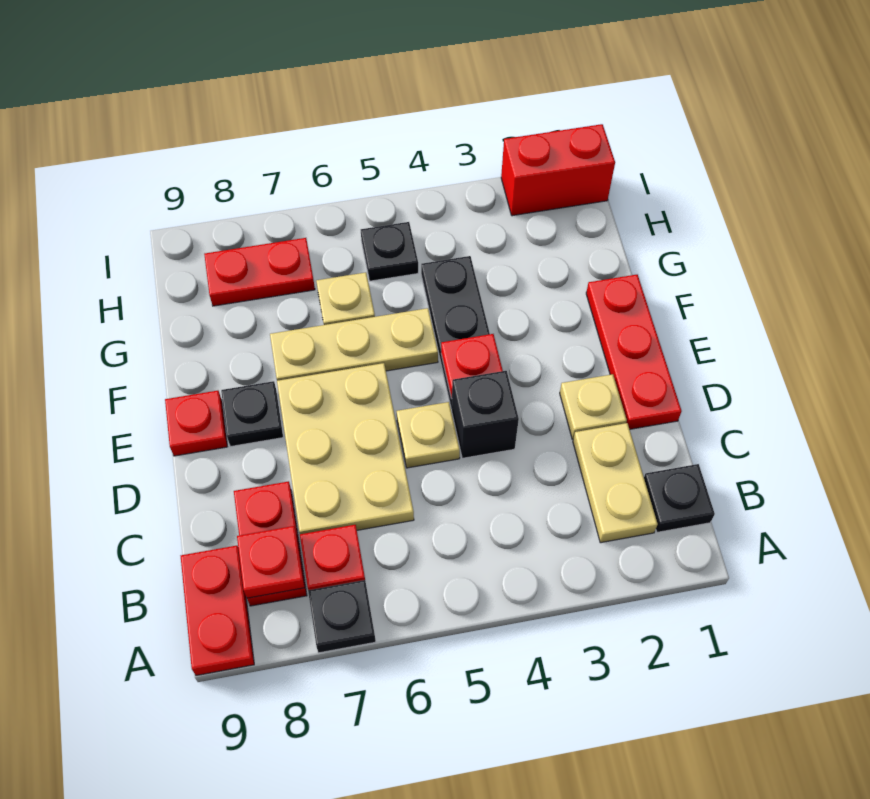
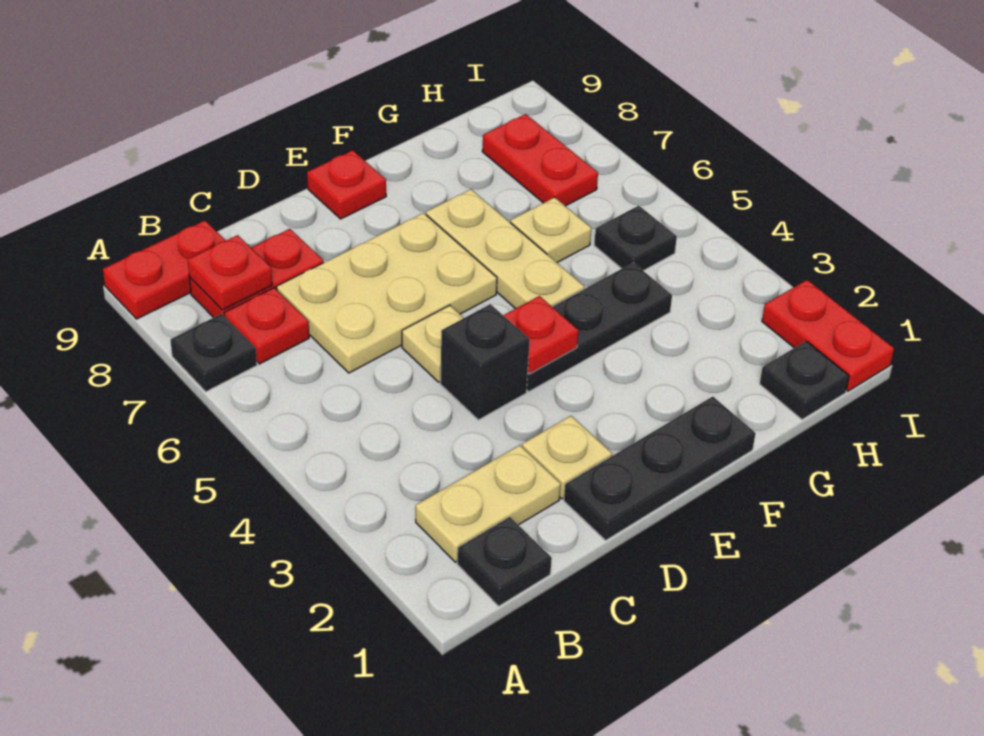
red 1x3 plate [586,275,682,429] -> black 1x3 plate [564,397,756,540]
black 1x1 plate [221,381,283,447] -> black 1x1 plate moved to [760,341,849,419]
red 1x2 brick [501,124,615,216] -> red 1x2 plate [762,280,894,391]

